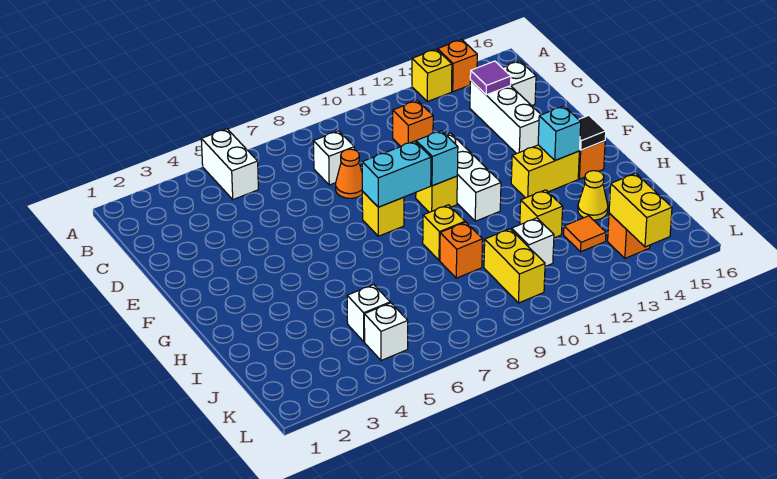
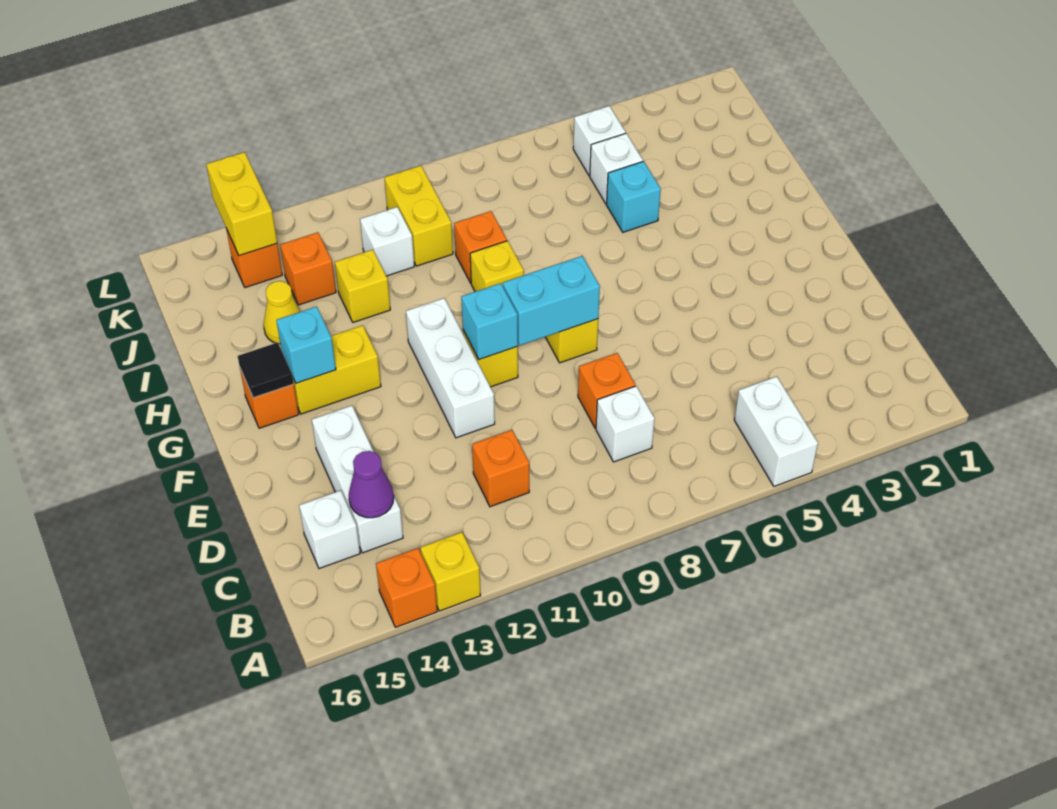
purple 1x1 tile [470,61,511,95] -> purple 1x1 cone [349,451,394,518]
orange 1x1 cone [336,149,362,198] -> orange 1x1 brick [578,353,635,428]
none -> cyan 1x1 brick [607,161,661,232]
orange 1x1 tile [564,216,606,252] -> orange 1x1 brick [280,232,336,305]

